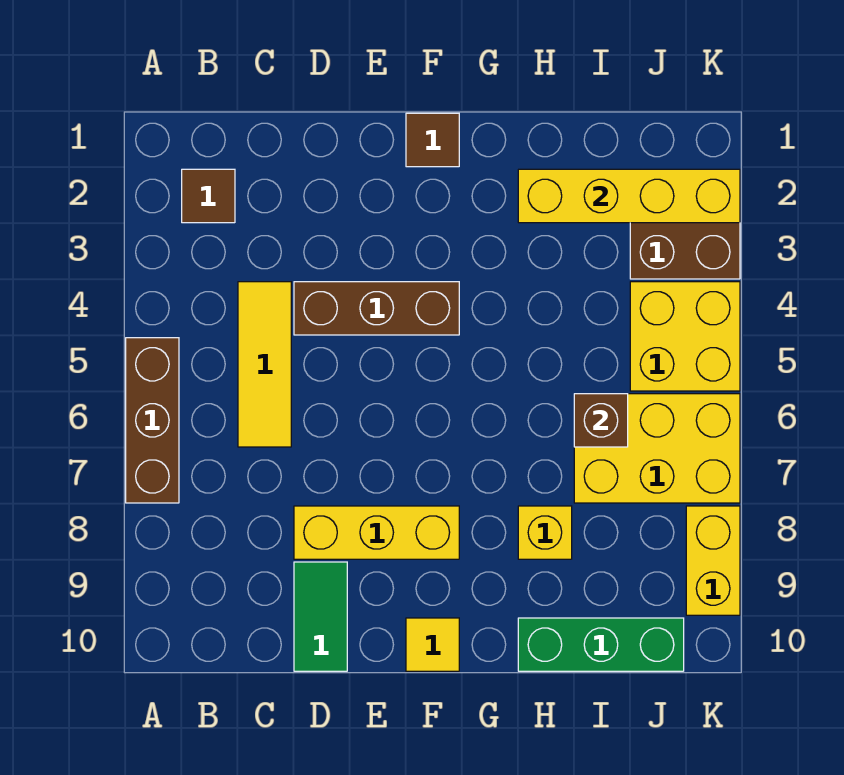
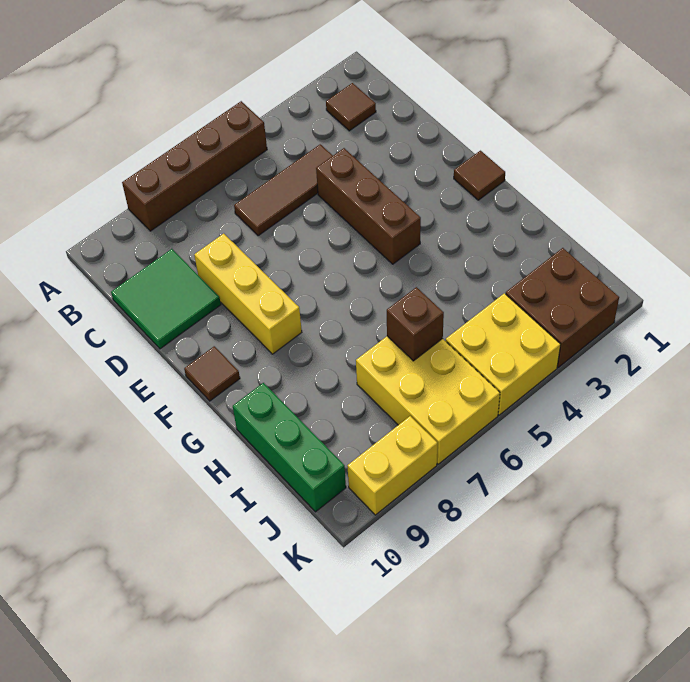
brown 1x3 brick [126,338,179,503] -> brown 1x4 brick [122,101,267,231]
yellow 1x3 tile [238,282,291,447] -> brown 1x3 tile [234,144,333,236]
green 1x2 tile [294,562,347,671] -> green 2x2 tile [111,249,221,349]
yellow 1x1 tile [406,618,459,671] -> brown 1x1 tile [184,346,240,401]
yellow 1x4 brick [518,169,740,223] -> none
yellow 1x1 brick [518,506,572,559] -> none

